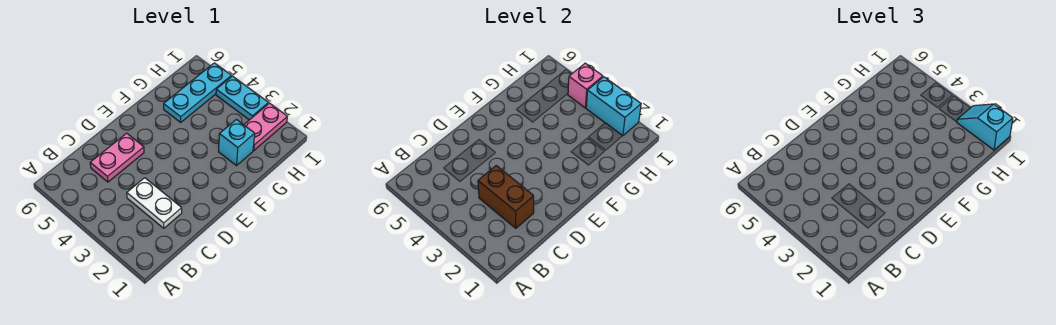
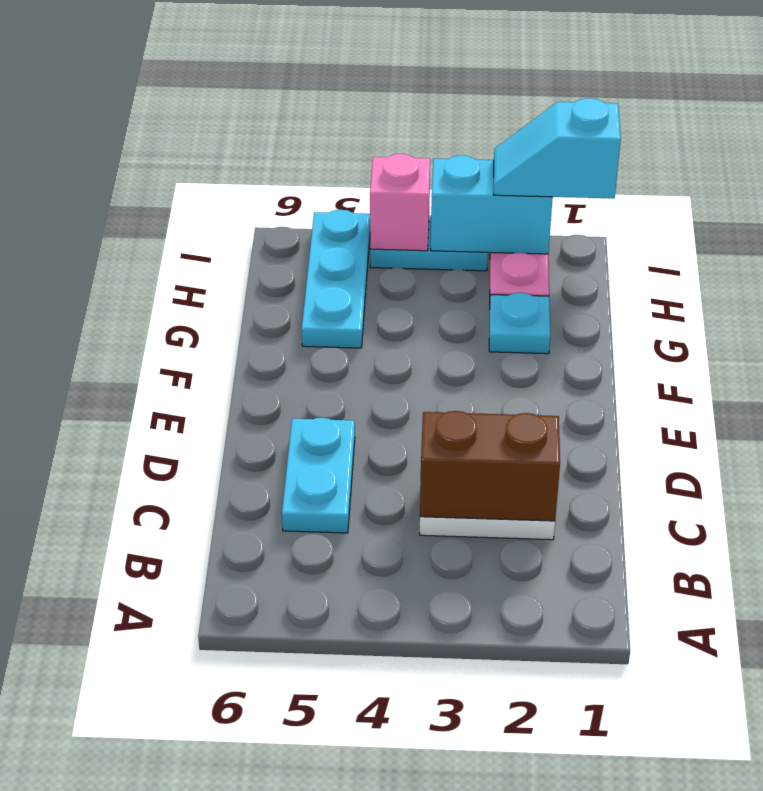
pink 1x2 plate [90,133,144,182] -> cyan 1x2 plate [282,418,355,533]
cyan 1x1 brick [219,119,255,166] -> cyan 1x1 plate [489,293,550,354]

